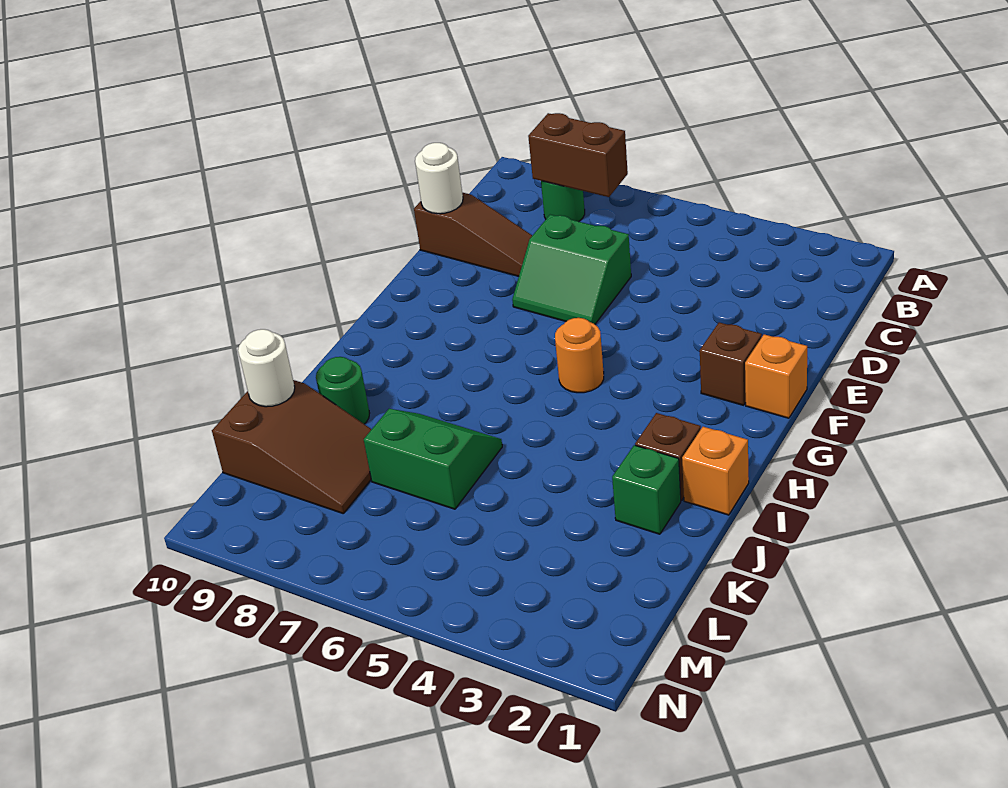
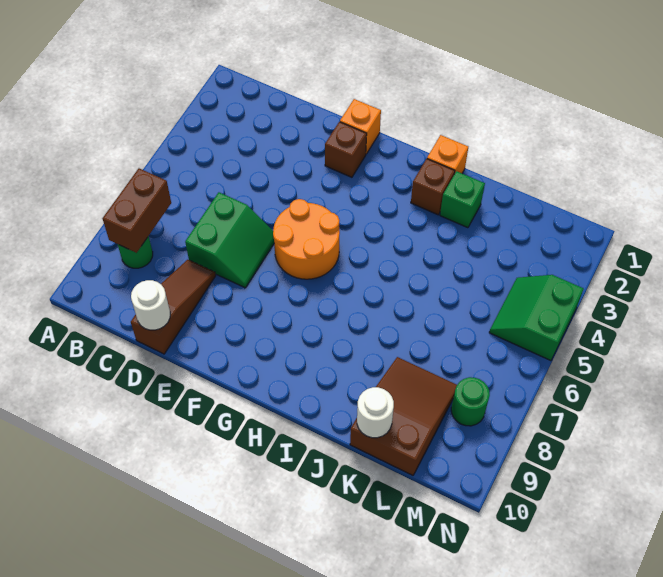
orange 1x1 round brick [555,318,604,393] -> orange 2x2 round brick [273,199,340,279]
green 2x2 slope [364,409,502,509] -> green 2x2 slope moved to [489,275,584,361]
green 1x1 round brick [316,357,370,424] -> green 1x1 round brick moved to [451,377,490,426]

